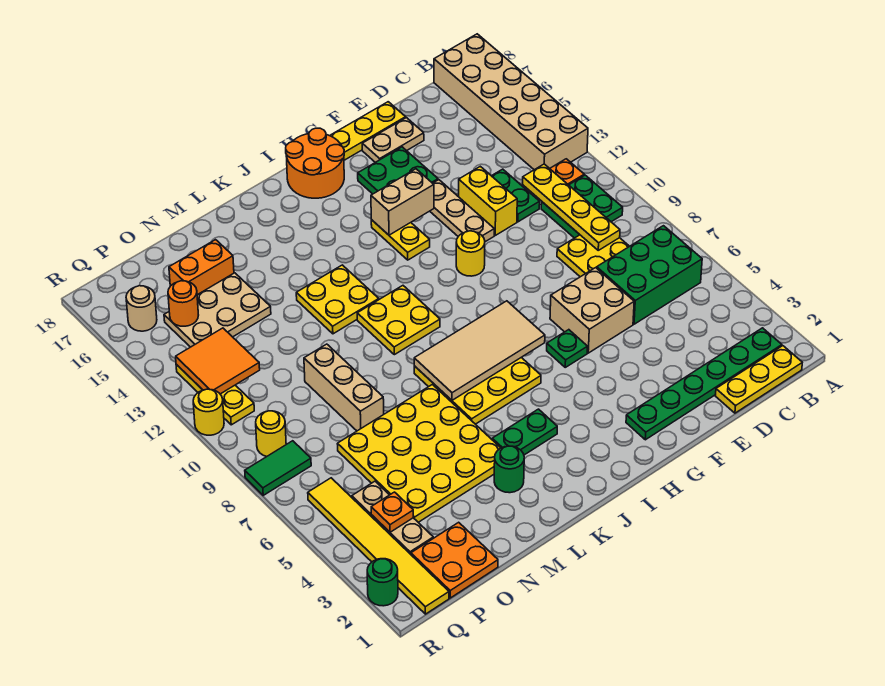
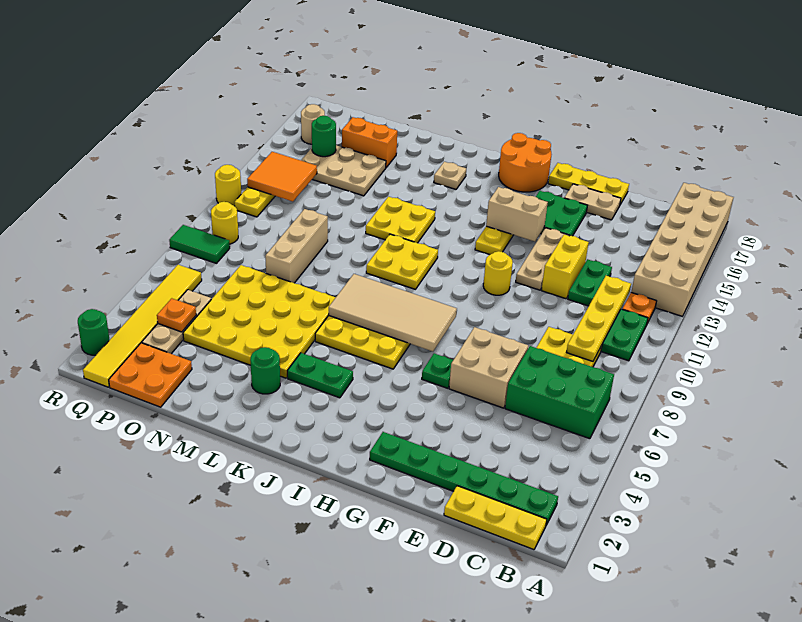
none -> tan 1x1 plate [434,162,466,189]
orange 1x1 round brick [168,281,198,326] -> green 1x1 round brick [312,116,336,157]

